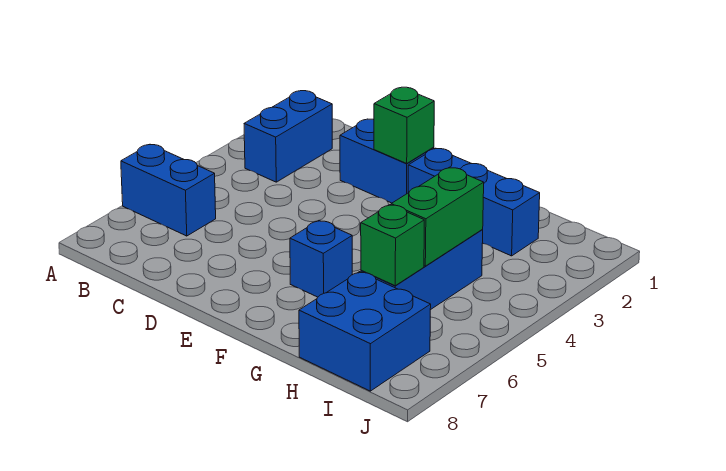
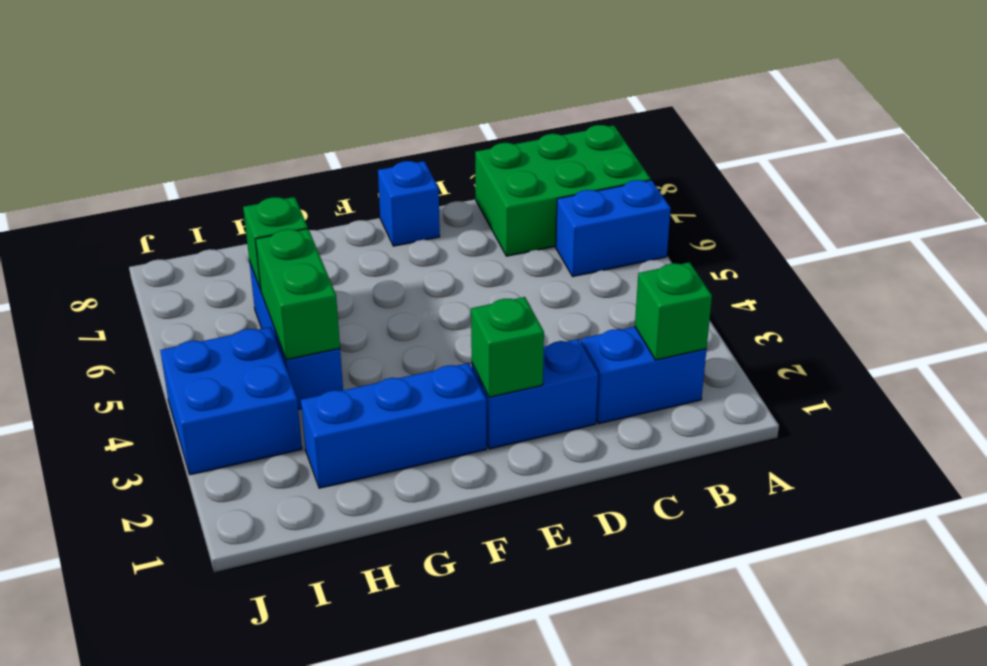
none -> green 2x3 brick [475,125,651,256]
blue 1x2 brick [244,91,332,182] -> blue 1x2 brick turned to [581,327,707,424]
none -> green 1x1 brick [635,262,712,360]
blue 1x1 brick [290,220,352,297] -> blue 1x1 brick moved to [378,161,440,246]
blue 2x2 brick [299,272,431,391] -> blue 2x2 brick moved to [160,327,302,475]

